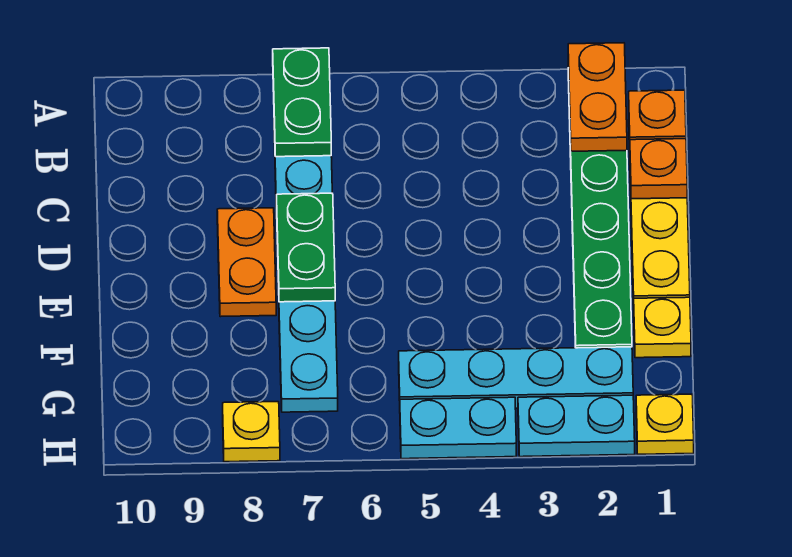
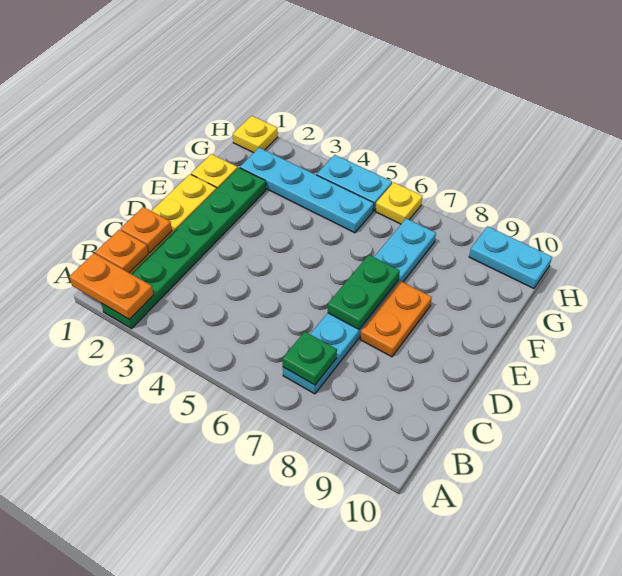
orange 1x2 plate [568,43,627,151] -> orange 1x2 plate turned to [70,253,153,320]
green 1x2 plate [273,48,331,157] -> green 1x1 plate [283,332,337,385]
cyan 1x2 plate [518,395,635,457] -> cyan 1x2 plate moved to [469,226,552,289]
yellow 1x1 plate [223,402,280,462] -> yellow 1x1 plate moved to [375,182,422,224]

